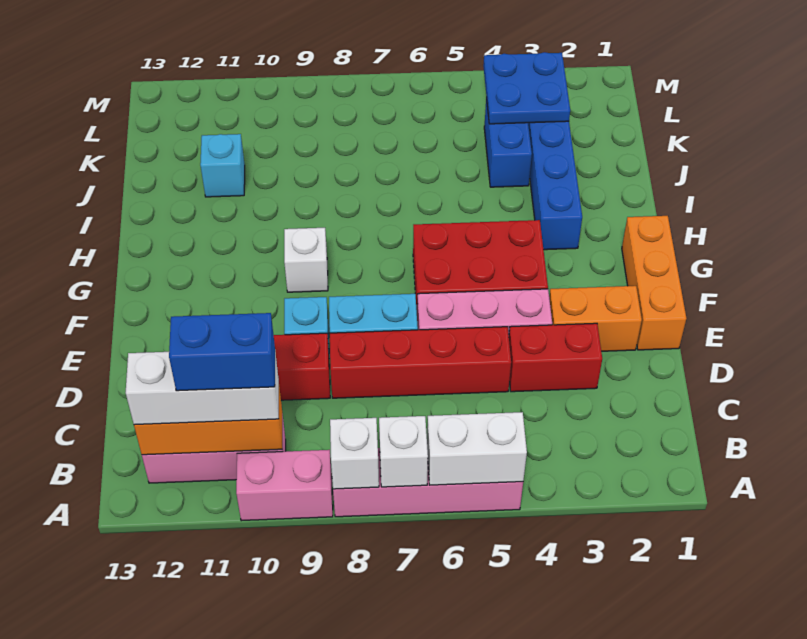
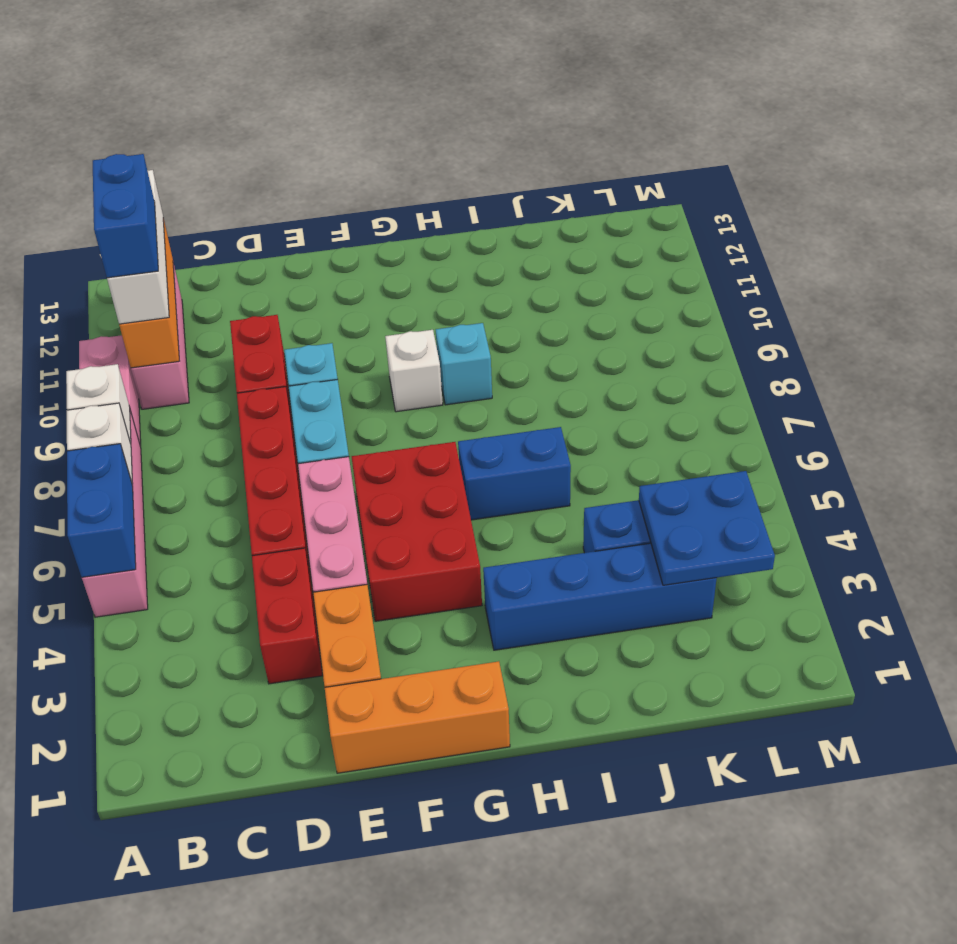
white 1x2 brick [427,412,527,485] -> blue 1x2 brick [67,444,136,577]
none -> blue 1x2 brick [458,427,571,520]
cyan 1x1 brick [200,134,245,197] -> cyan 1x1 brick moved to [436,323,492,405]

